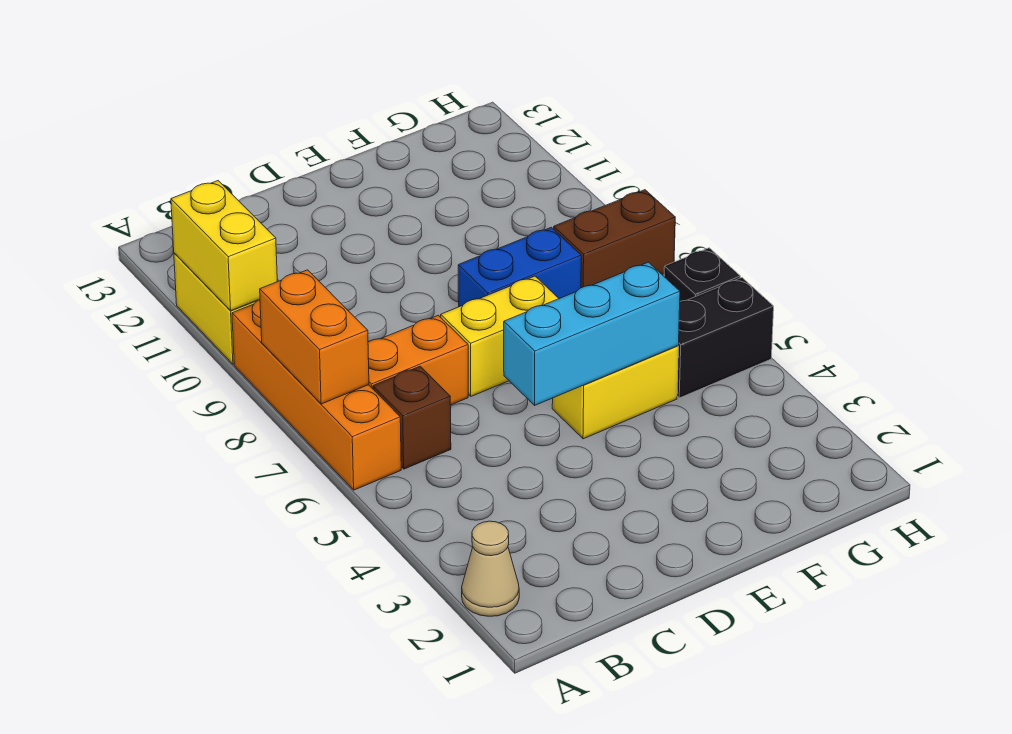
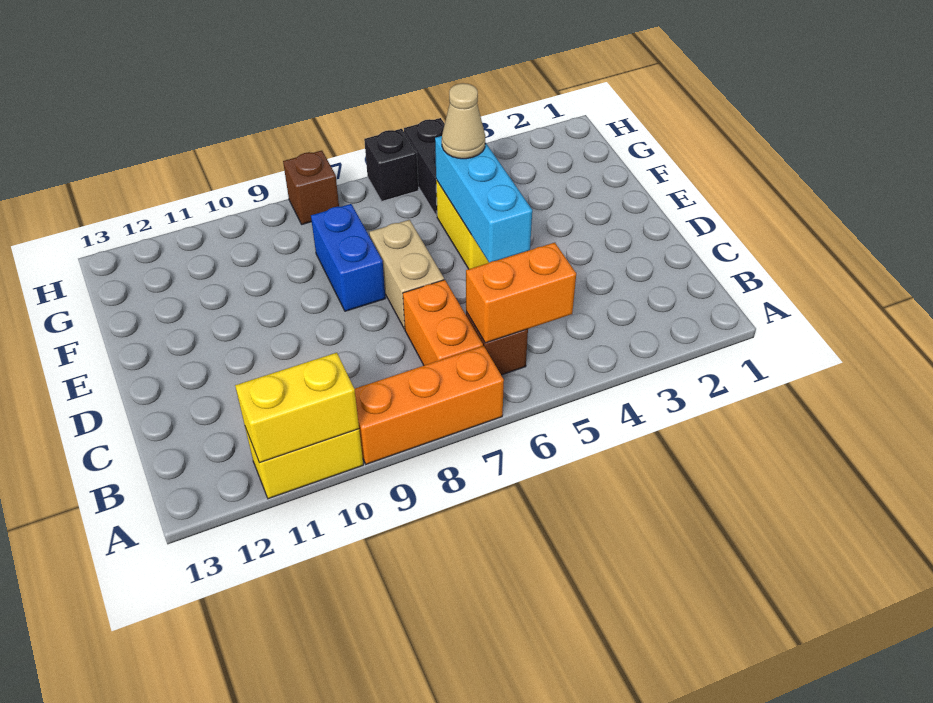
tan 1x1 cone [462,521,519,616] -> tan 1x1 cone moved to [442,83,485,159]
orange 1x4 brick [232,300,401,490] -> orange 1x3 brick [355,346,504,464]
orange 1x2 brick [260,270,369,404] -> orange 1x2 brick moved to [466,243,576,343]
yellow 1x2 brick [441,276,559,396] -> tan 1x2 brick [369,220,444,329]
brown 1x2 brick [554,190,675,288] -> brown 1x1 brick [283,151,339,224]

